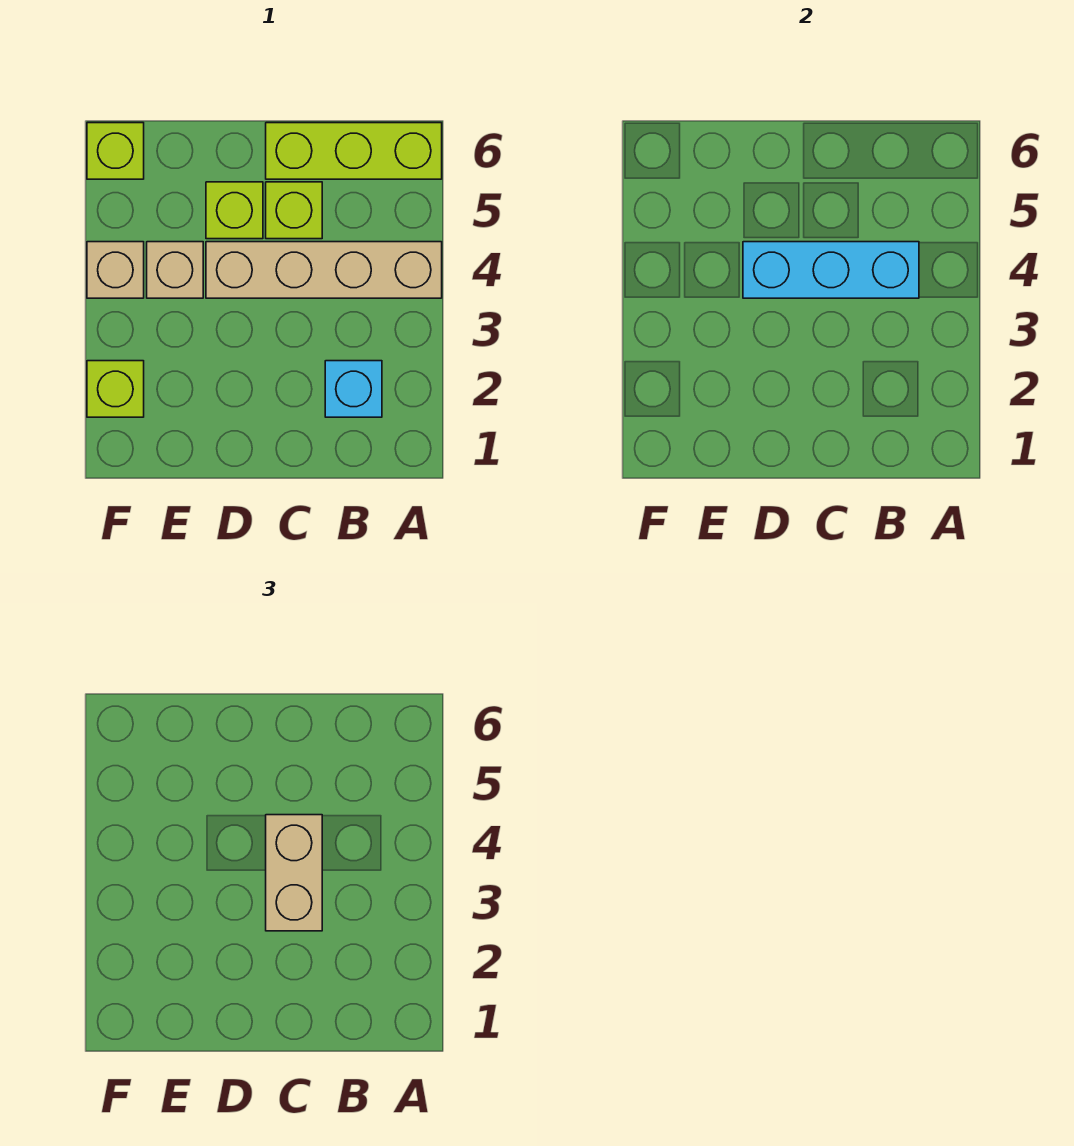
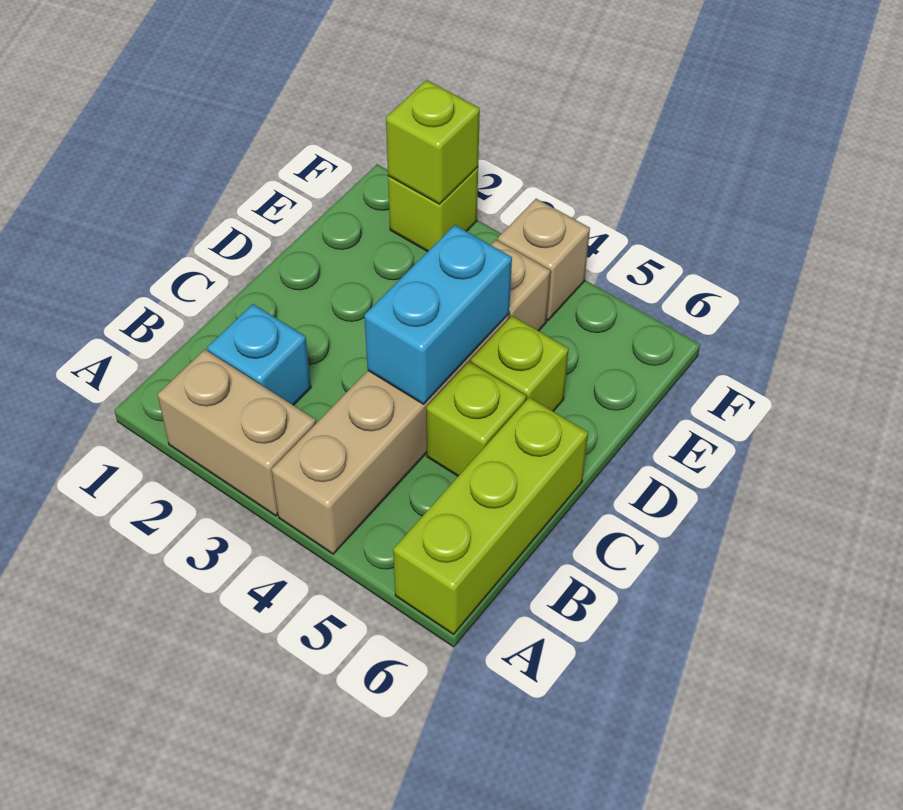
cyan 1x3 brick [743,242,919,298] -> cyan 1x2 brick [364,225,512,404]
tan 1x2 brick [266,815,322,931] -> tan 1x2 brick moved to [157,350,316,516]
lime 1x1 brick [87,123,144,179] -> lime 1x1 brick moved to [386,80,480,204]

